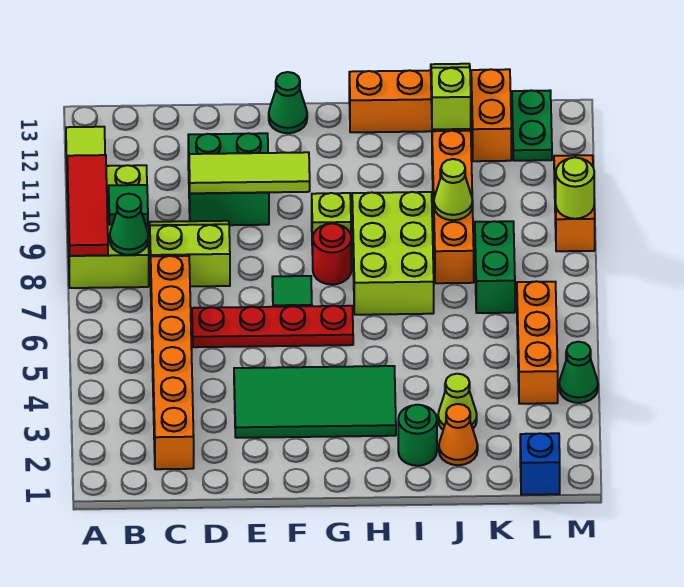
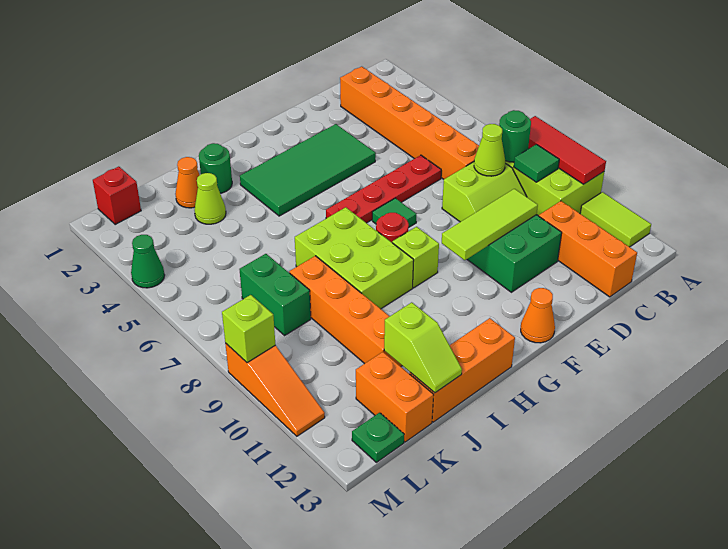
green 1x1 cone [110,194,148,255] -> green 1x1 round brick [499,110,531,162]
green 1x1 cone [269,72,307,133] -> orange 1x1 cone [521,288,555,343]
lime 1x1 cone [434,159,473,220] -> lime 1x1 cone moved to [474,124,505,176]
blue 1x1 brick [520,433,560,495] -> red 1x1 brick [93,167,141,224]
orange 1x3 brick [517,281,558,404] -> orange 1x3 brick moved to [539,201,637,297]
green 1x2 plate [512,90,552,161] -> green 1x1 plate [352,413,404,462]
lime 1x1 round brick [555,157,594,219] -> lime 1x1 brick [222,295,275,363]

